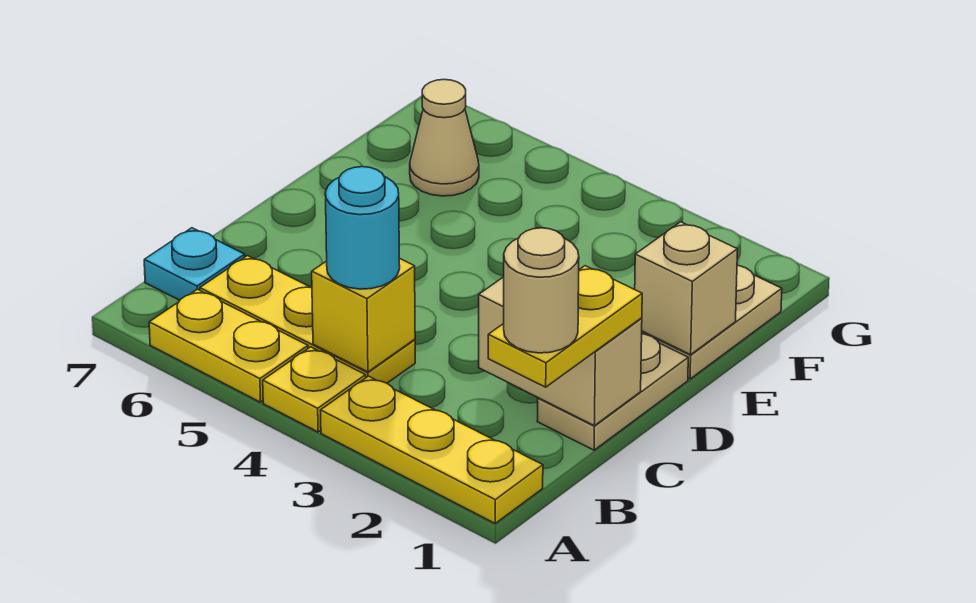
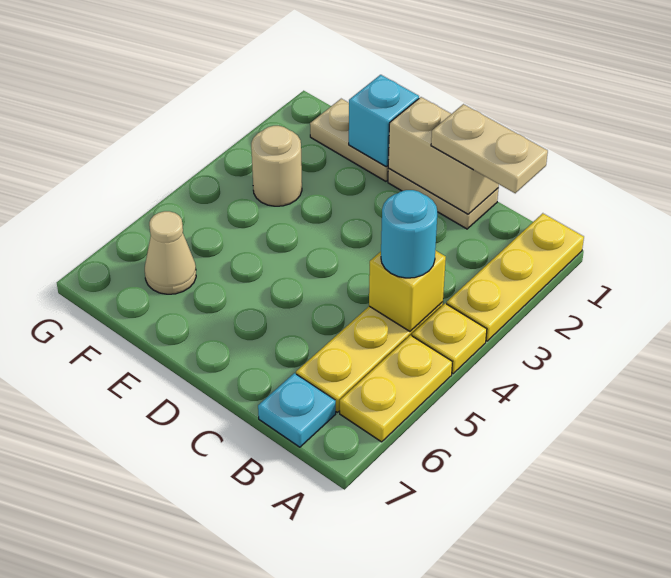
yellow 1x2 plate [488,266,642,387] -> tan 1x2 plate [431,104,548,193]
tan 1x1 round brick [504,228,579,353] -> tan 1x1 round brick moved to [251,126,302,206]
tan 1x2 brick [479,277,642,426] -> tan 1x2 brick turned to [388,97,499,214]
tan 1x1 brick [635,222,738,355] -> cyan 1x1 brick [349,75,419,166]

